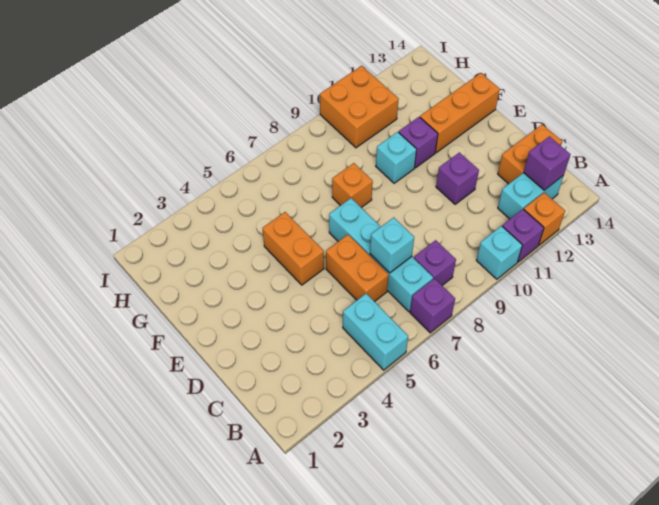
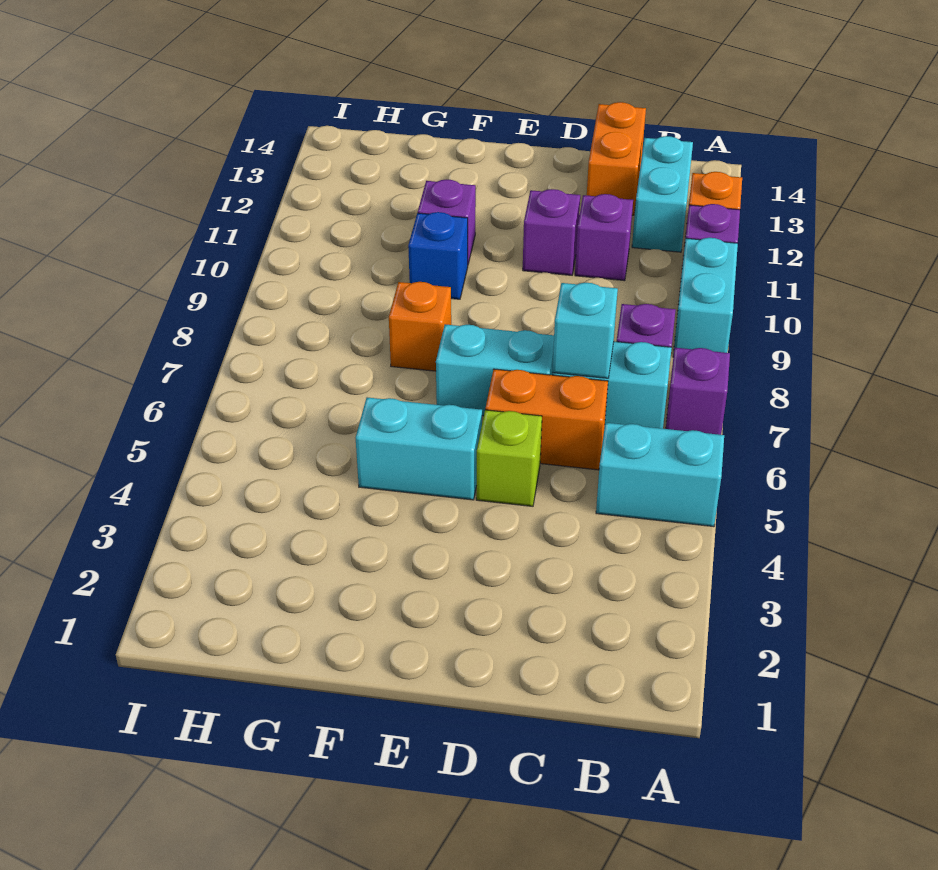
cyan 1x1 brick [476,226,522,279] -> cyan 1x2 brick [673,238,738,356]
purple 1x1 brick [524,136,571,190] -> purple 1x1 brick moved to [575,194,633,281]
none -> lime 1x1 brick [476,410,542,506]
orange 1x2 brick [263,212,324,285] -> cyan 1x2 brick [356,397,482,500]
cyan 1x1 brick [376,132,417,183] -> blue 1x1 brick [408,212,468,299]
orange 1x3 brick [420,73,500,153] -> none
orange 2x2 brick [320,66,399,148] -> none

